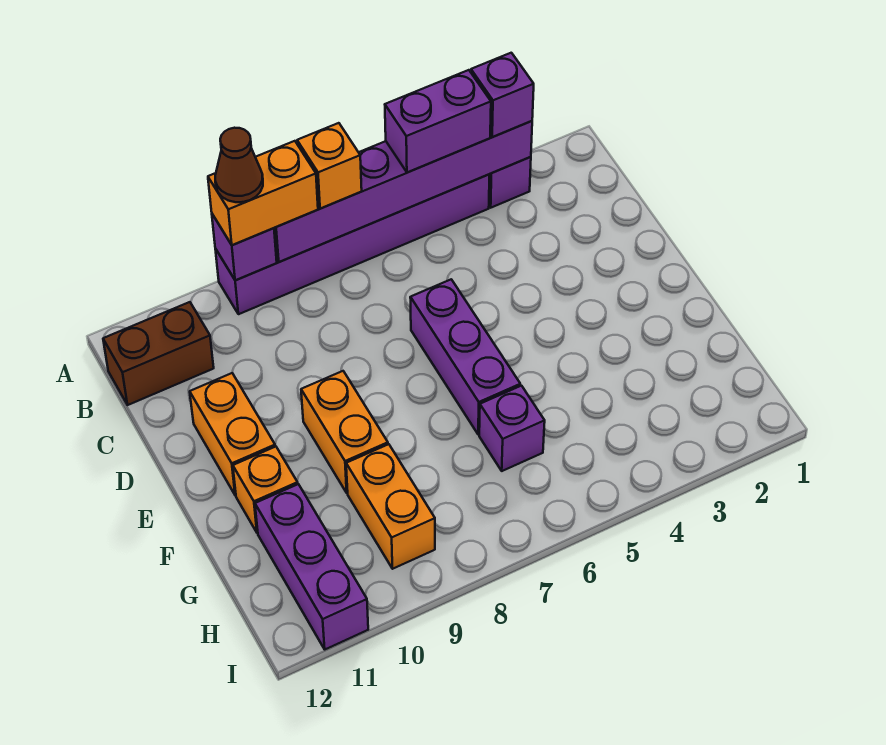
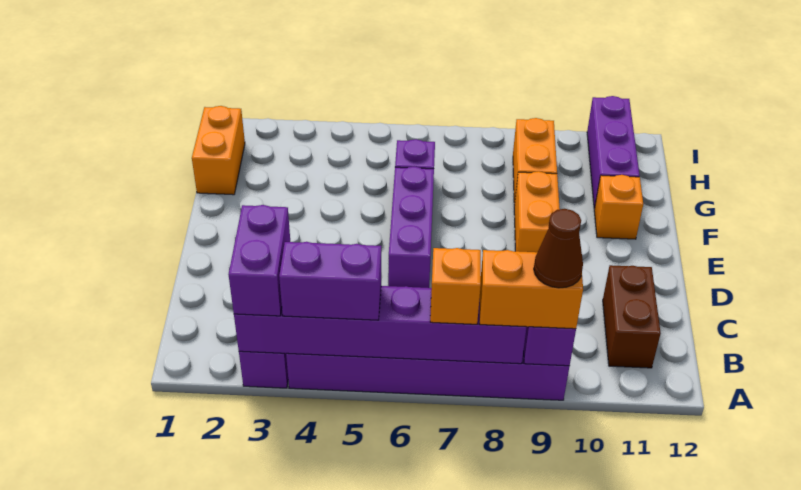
purple 1x1 brick [471,53,534,137] -> purple 1x2 brick [229,205,290,316]
brown 1x2 brick [103,302,214,405] -> brown 1x2 brick turned to [603,265,661,368]
orange 1x2 brick [190,373,275,495] -> orange 1x2 brick moved to [192,106,245,195]

